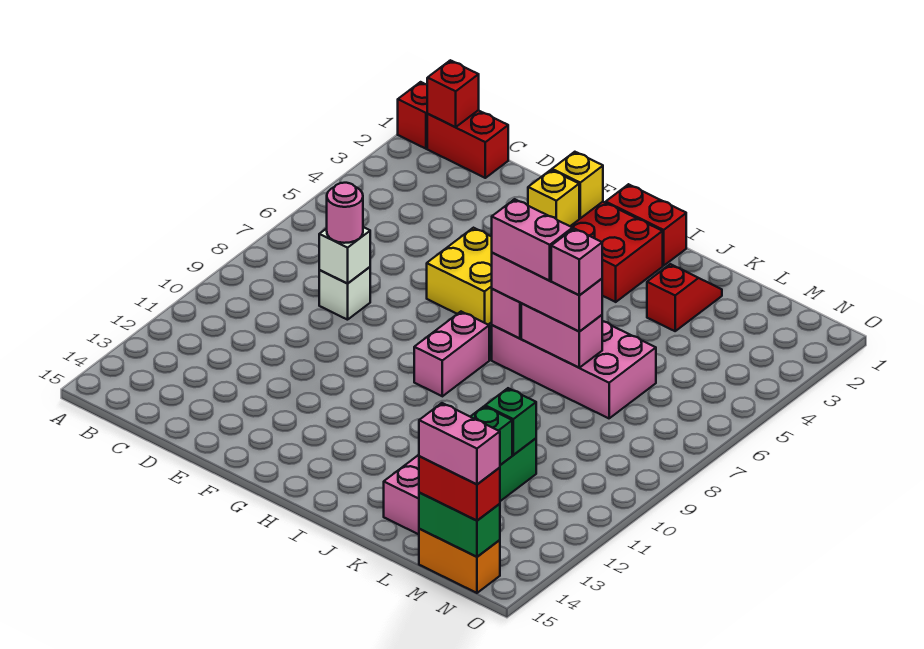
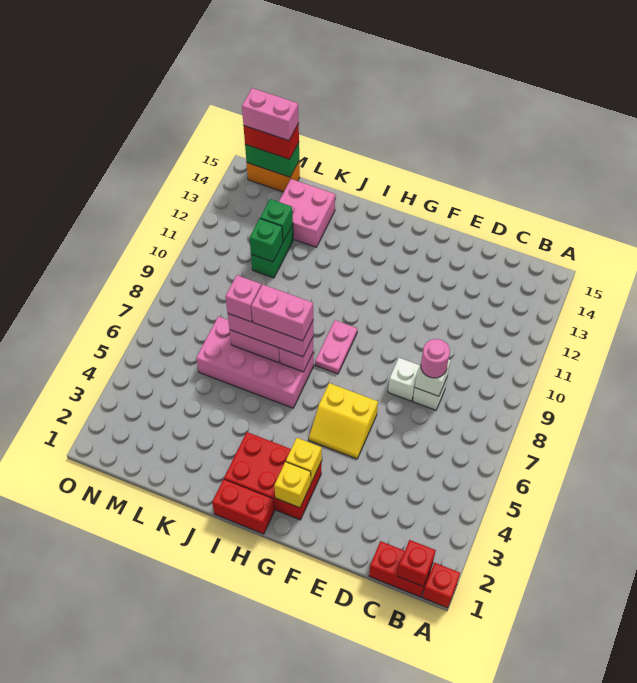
none -> white 1x1 brick [388,358,420,401]
yellow 2x2 brick [427,228,492,324] -> yellow 2x2 slope [309,383,378,459]
pink 1x2 brick [414,312,489,396] -> pink 1x2 plate [315,320,357,374]
red 1x2 slope [647,264,722,331] -> none

